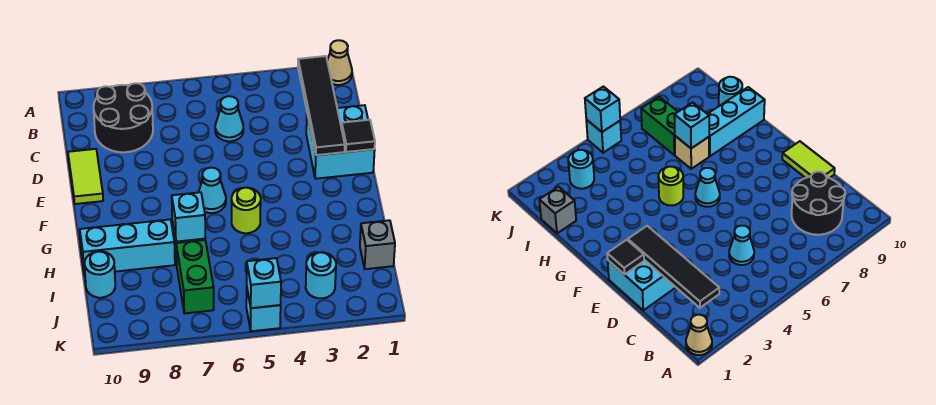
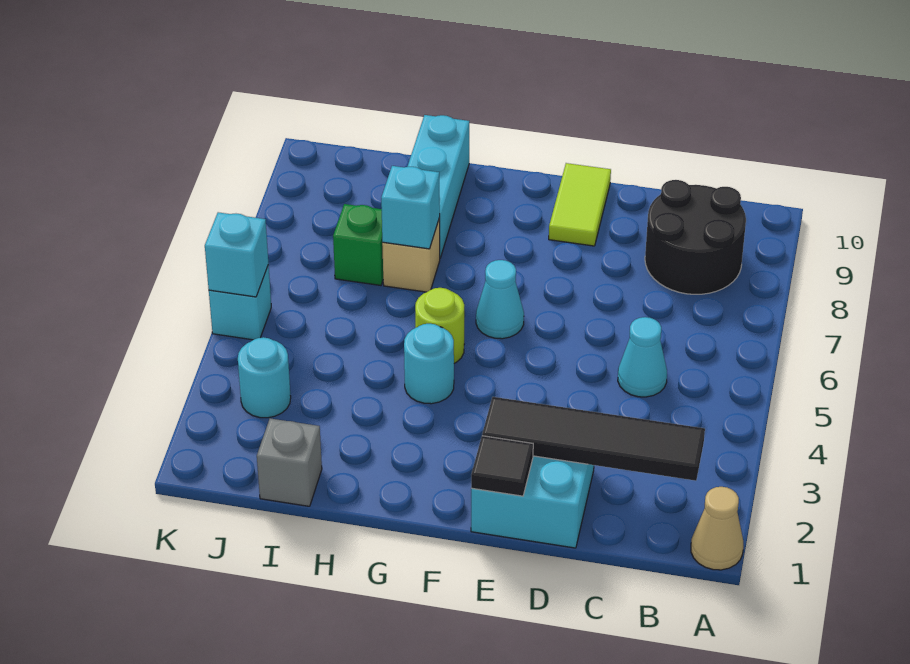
lime 1x2 tile [68,149,103,204] -> lime 1x2 tile turned to [549,163,611,246]
green 1x2 brick [176,240,214,313] -> green 1x1 brick [333,204,383,285]
cyan 1x1 round brick [85,251,115,298] -> cyan 1x1 round brick moved to [404,324,454,404]

